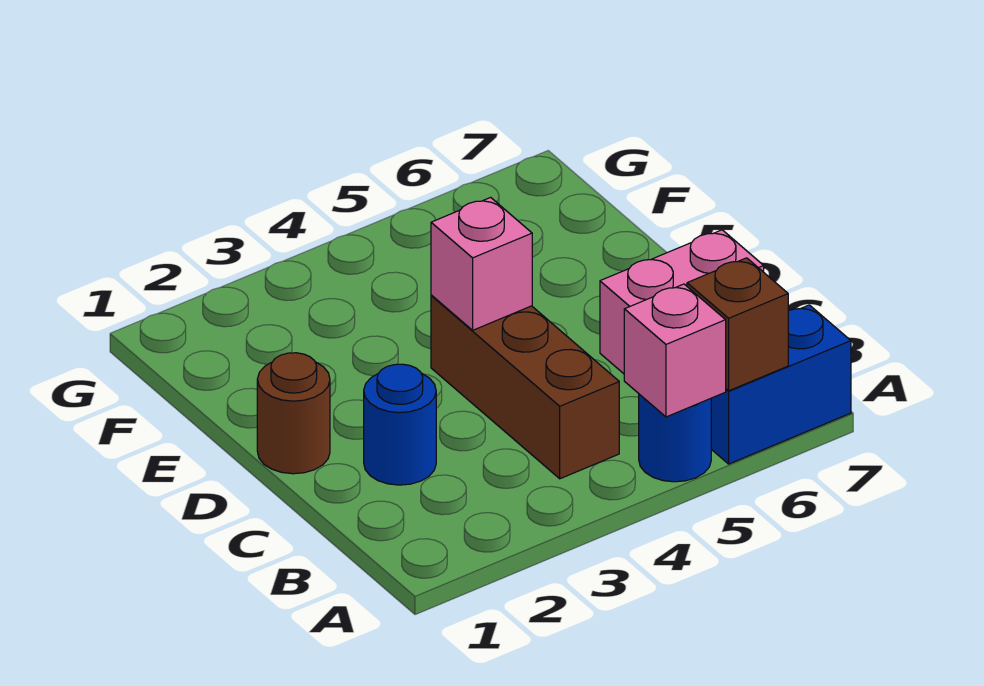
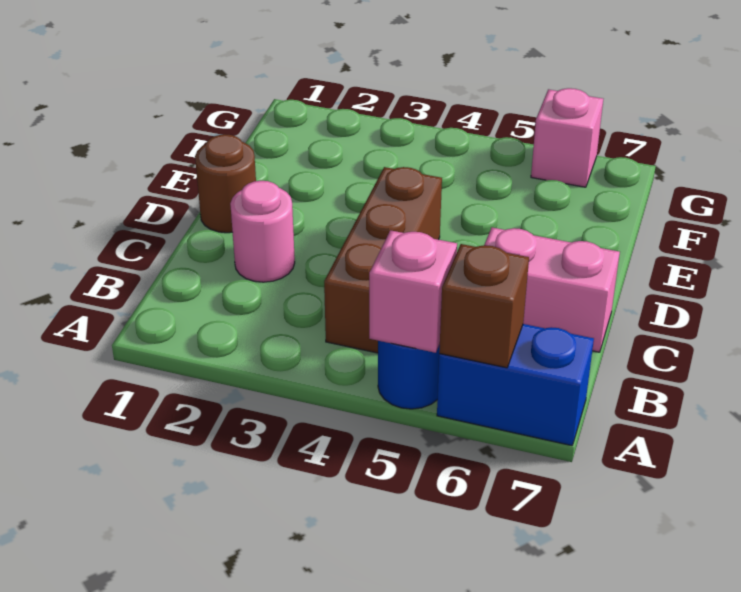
blue 1x1 round brick [364,364,436,485] -> pink 1x1 round brick [230,181,295,282]
pink 1x1 brick [431,197,532,330] -> pink 1x1 brick moved to [531,88,603,187]

